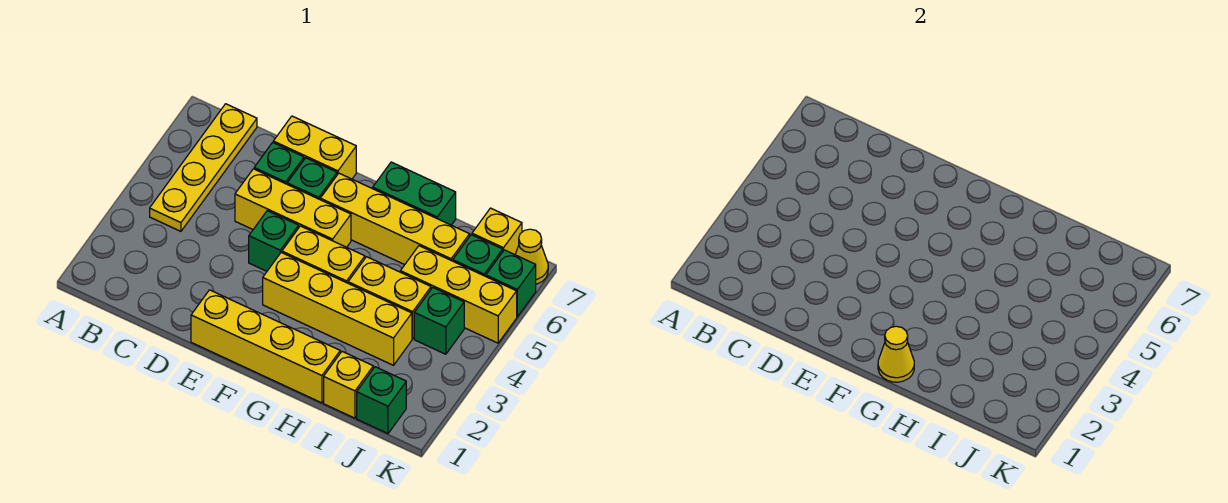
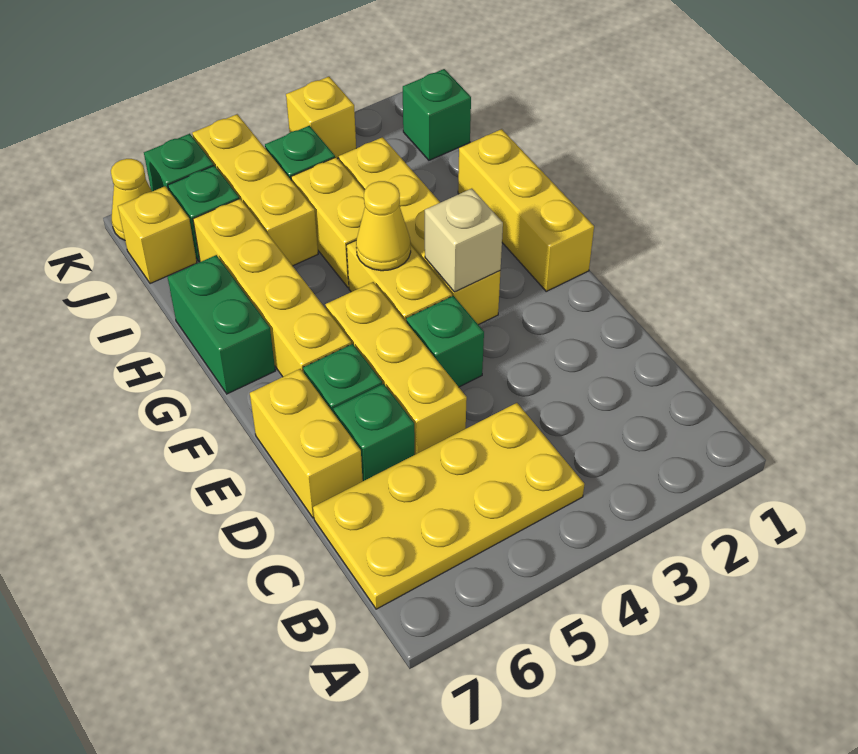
yellow 1x4 plate [150,104,257,231] -> yellow 2x4 plate [313,403,584,609]
yellow 1x4 brick [191,290,340,403] -> yellow 1x3 brick [458,129,594,291]
none -> tan 1x1 brick [425,189,503,292]
yellow 1x1 cone [878,326,914,382] -> yellow 1x1 cone moved to [356,181,411,271]
yellow 1x1 brick [324,352,373,418] -> yellow 1x1 brick moved to [286,77,356,158]

